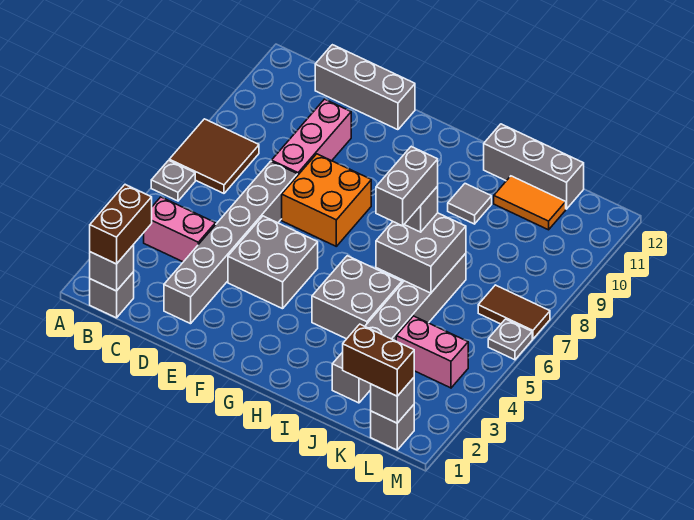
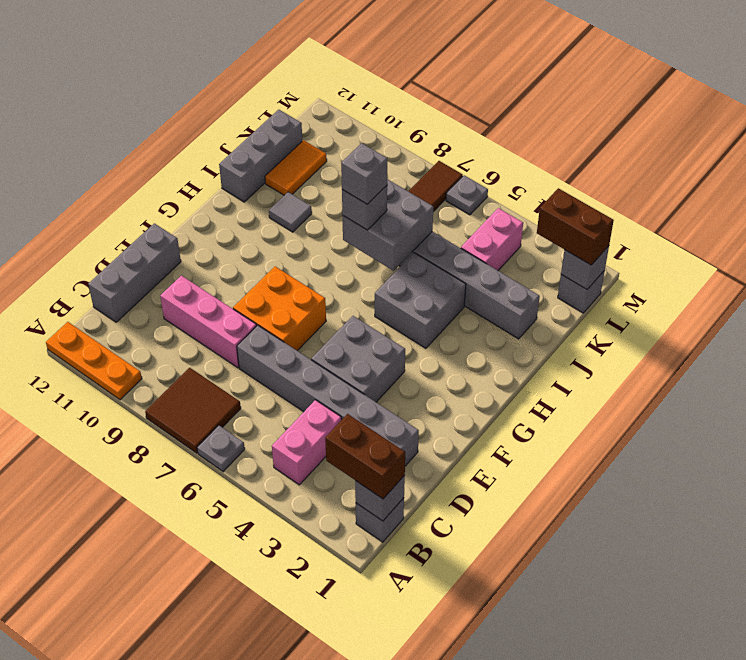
none -> orange 1x3 plate [46,322,142,400]
grey 1x2 brick [376,147,438,226] -> grey 1x1 brick [341,143,387,204]
brown 1x2 brick [343,324,414,396] -> brown 1x2 brick turned to [537,188,614,265]

